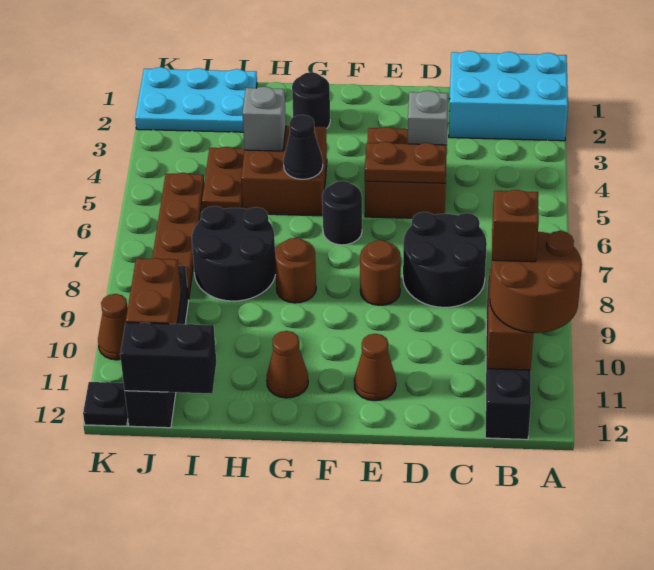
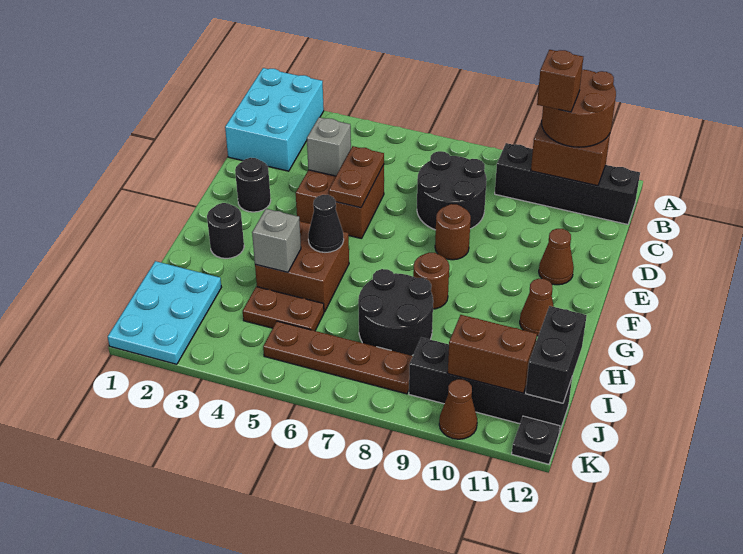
black 1x1 round brick [322,181,362,245] -> black 1x1 round brick moved to [235,158,271,212]

